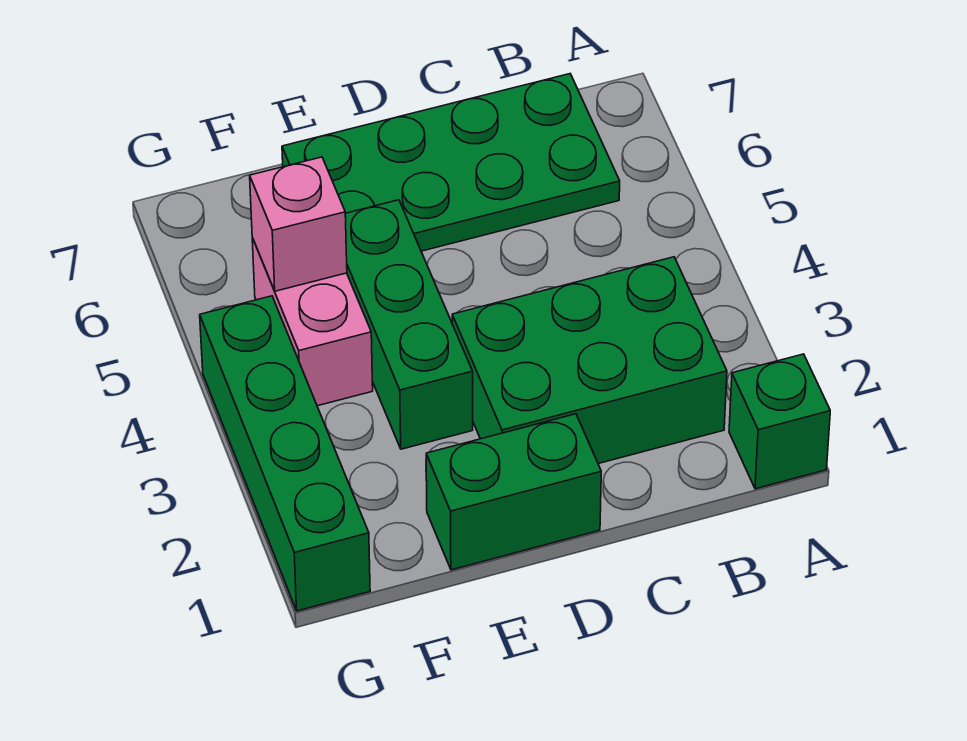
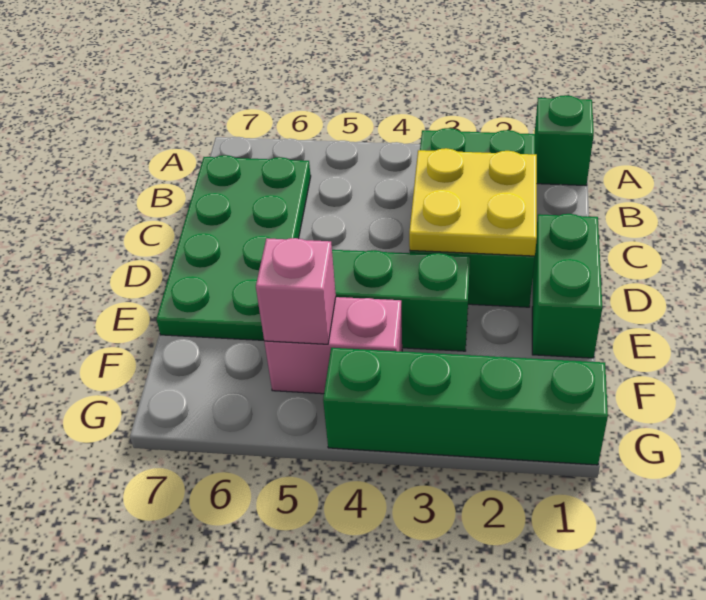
none -> yellow 2x2 plate [409,148,537,256]

